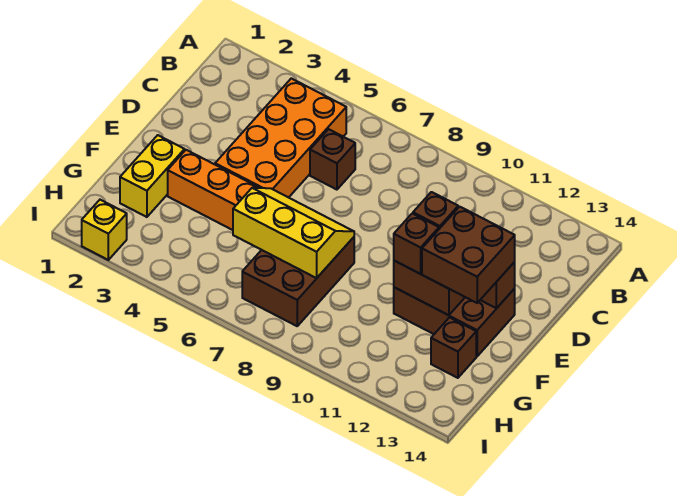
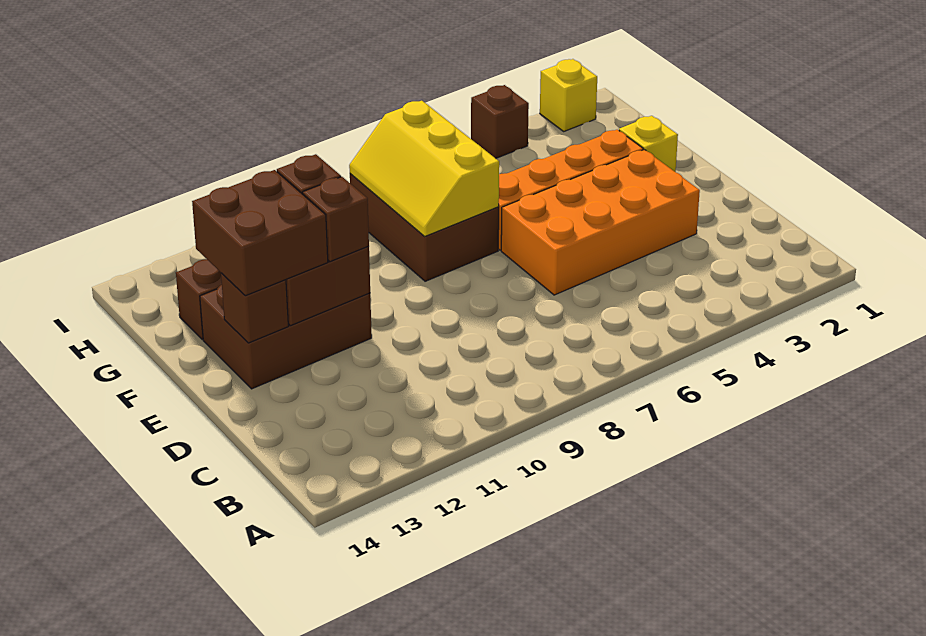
orange 2x4 brick [215,78,346,198] -> orange 2x4 brick turned to [501,149,700,295]
brown 1x1 brick [310,129,355,190] -> brown 1x1 brick moved to [471,85,529,158]
yellow 1x2 brick [120,135,185,217] -> yellow 1x1 brick [619,116,678,172]
yellow 2x3 slope [233,188,354,278] -> yellow 2x3 slope turned to [349,101,499,237]

